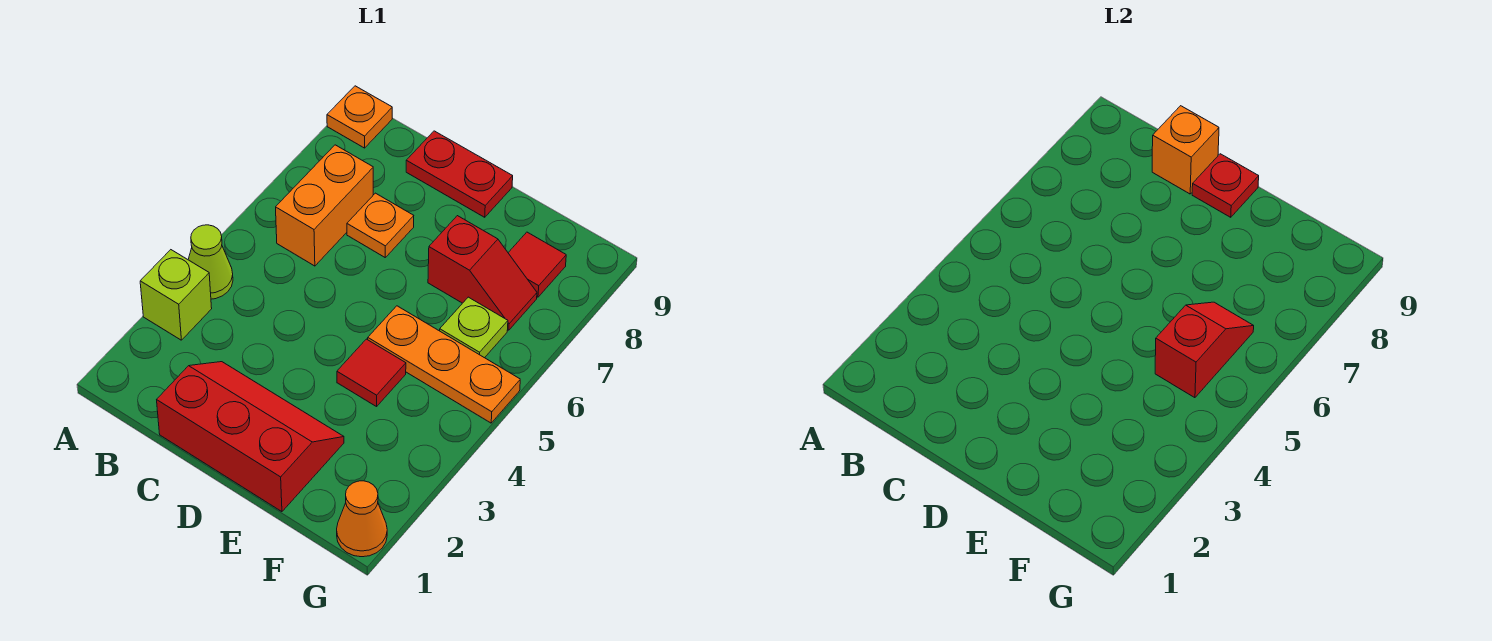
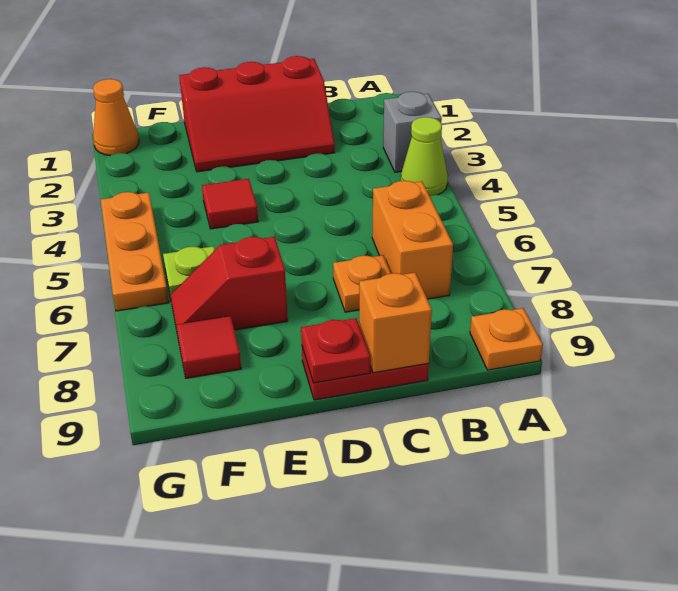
lime 1x1 brick [140,250,212,340] -> grey 1x1 brick [383,92,442,172]
orange 1x3 plate [368,306,520,423] -> orange 1x3 plate turned to [101,192,169,311]
red 1x2 slope [1155,302,1254,398] -> none

